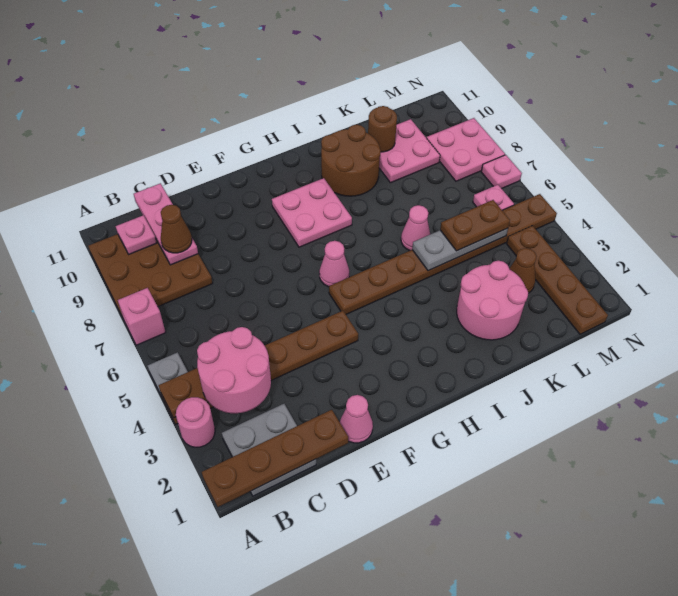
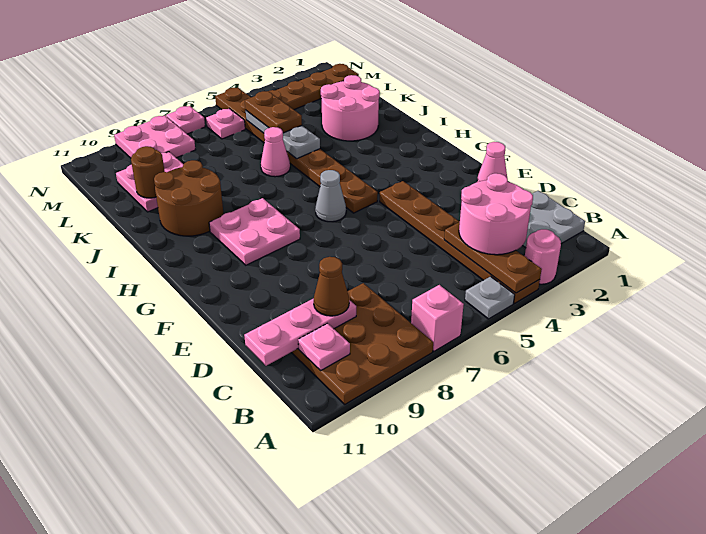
brown 1x4 plate [202,410,348,507] -> none
pink 1x1 cone [319,241,349,287] -> grey 1x1 cone [315,170,346,222]
brown 1x1 cone [509,248,537,293] -> none

